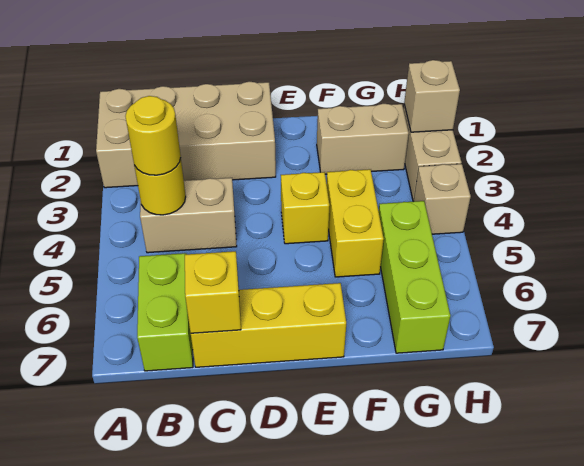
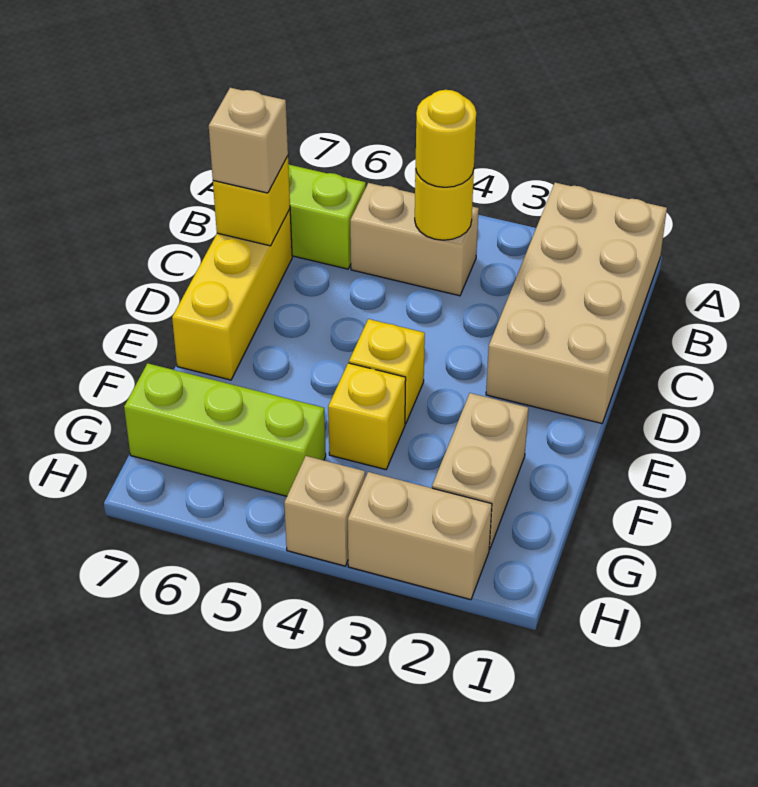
tan 1x2 brick [140,178,237,253] -> tan 1x2 brick turned to [350,183,479,296]
yellow 1x2 brick [327,169,384,277] -> yellow 1x1 brick [328,363,406,470]
tan 1x1 brick [404,60,460,132] -> tan 1x1 brick moved to [209,88,288,193]

